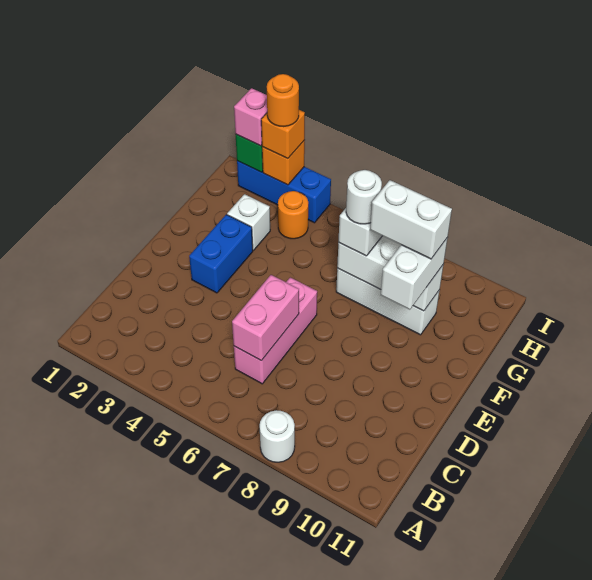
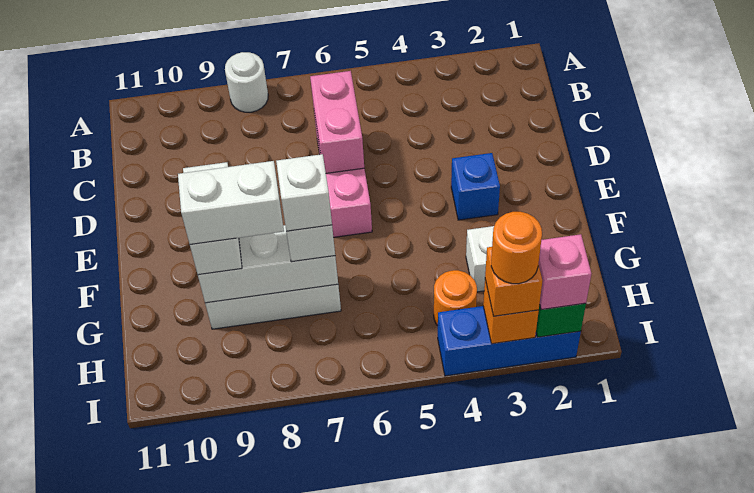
blue 1x2 brick [189,215,253,293] -> blue 1x1 brick [451,153,500,220]
white 1x1 round brick [346,170,382,224] -> white 1x1 brick [276,154,332,231]

